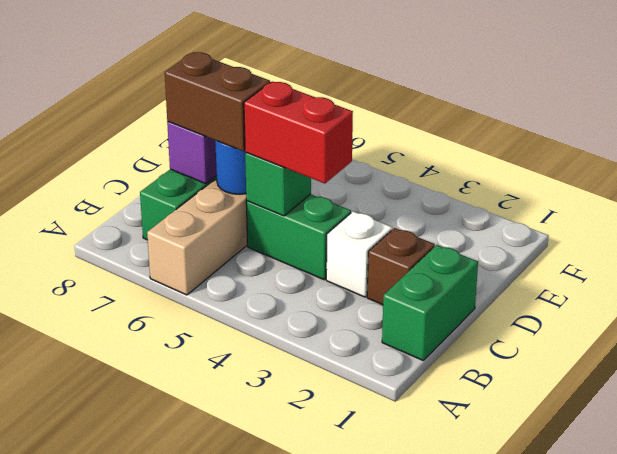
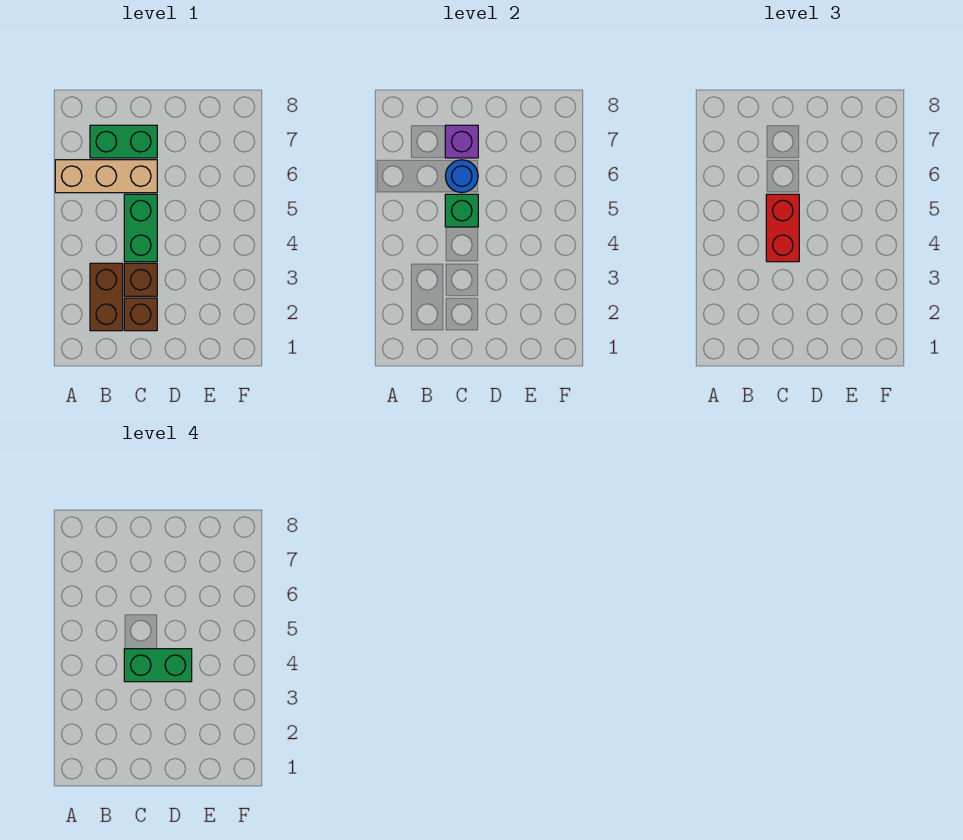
green 1x2 brick [382,245,478,360] -> green 1x2 brick moved to [124,649,192,682]
white 1x1 brick [326,211,392,297] -> brown 1x1 brick [124,263,157,296]
brown 1x2 brick [165,52,270,151] -> brown 1x2 brick moved to [90,263,123,331]

